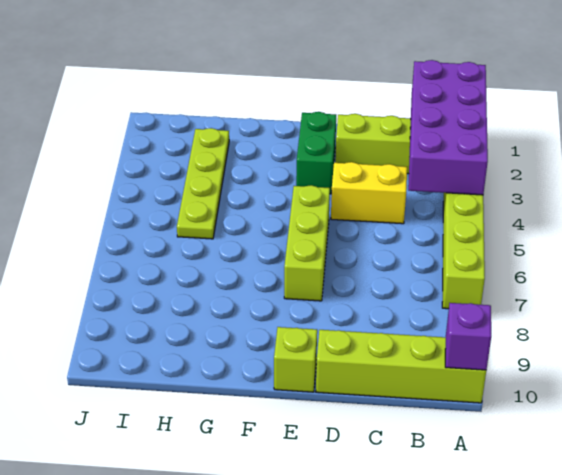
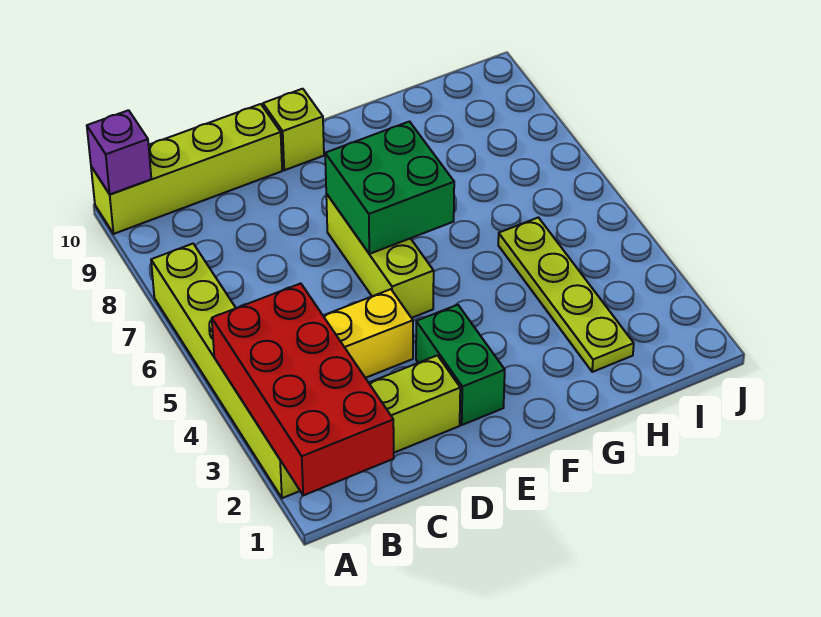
purple 2x4 brick [408,60,488,195] -> red 2x4 brick [212,283,394,495]
none -> green 2x2 brick [325,122,454,254]

